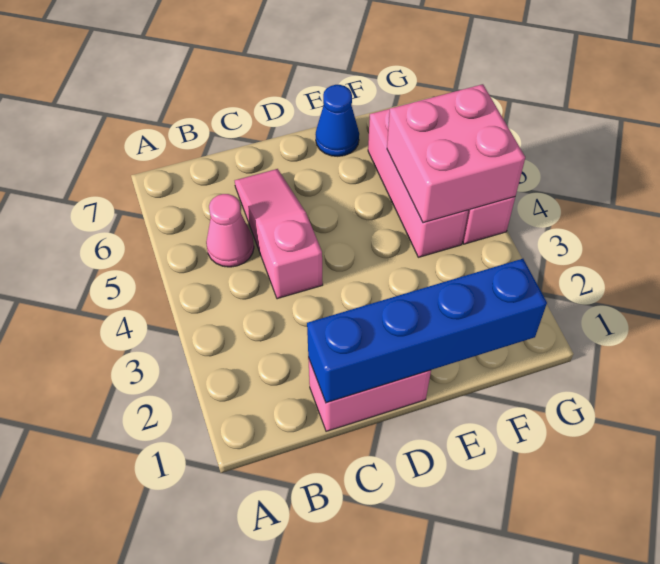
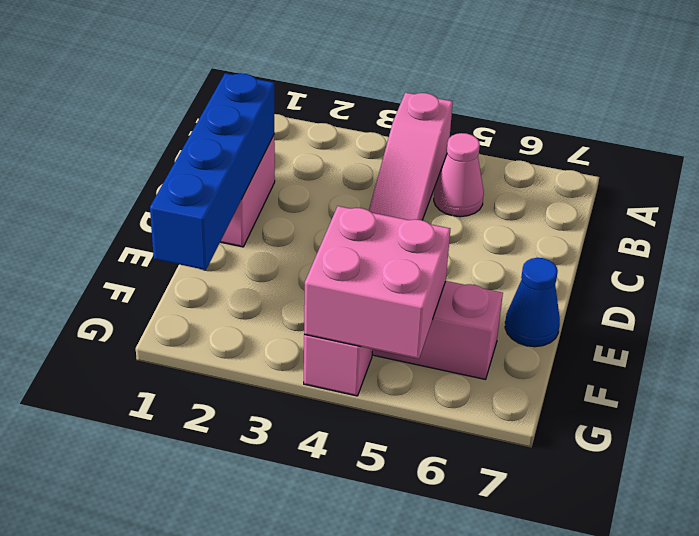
pink 1x3 slope [235,169,323,299] -> pink 1x3 slope turned to [369,93,453,220]

